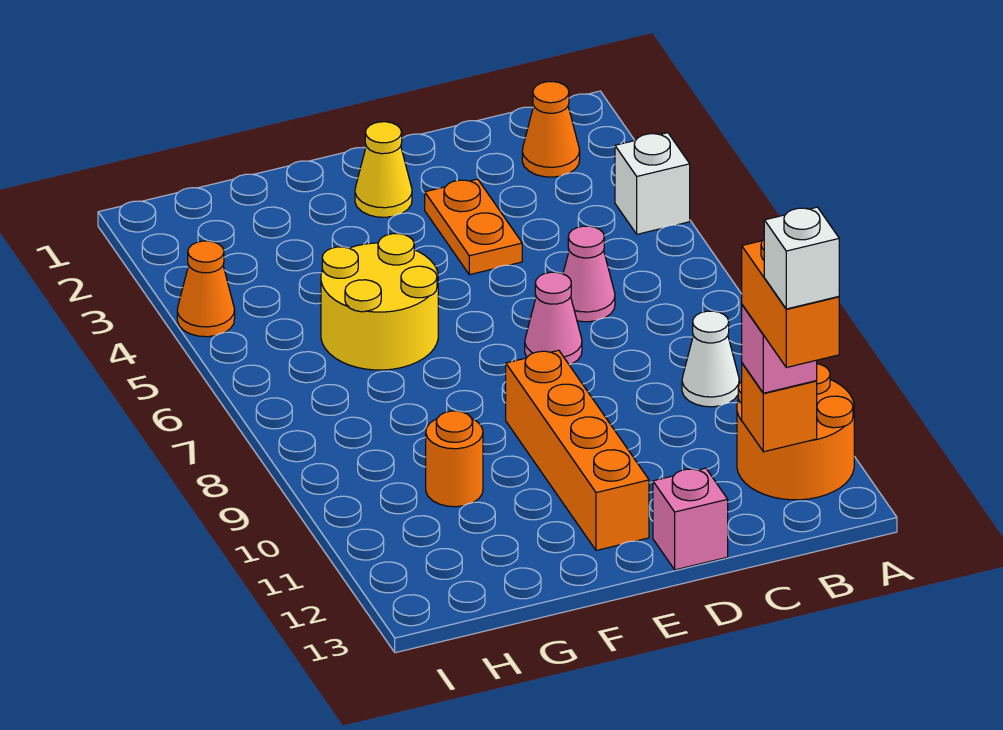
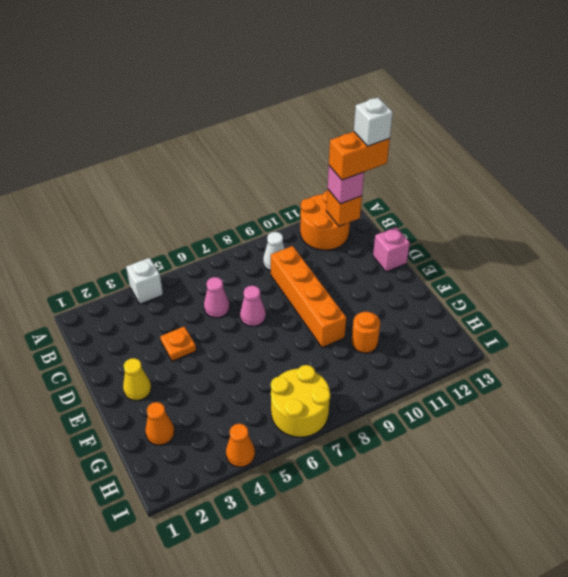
orange 1x1 cone [522,82,580,177] -> orange 1x1 cone moved to [145,402,174,445]
orange 1x2 plate [425,179,522,275] -> orange 1x1 plate [160,327,196,361]
orange 1x4 brick [506,350,649,551] -> orange 1x4 brick turned to [271,246,346,348]
yellow 2x2 round brick [321,234,438,370] -> yellow 2x2 round brick moved to [271,365,330,437]

